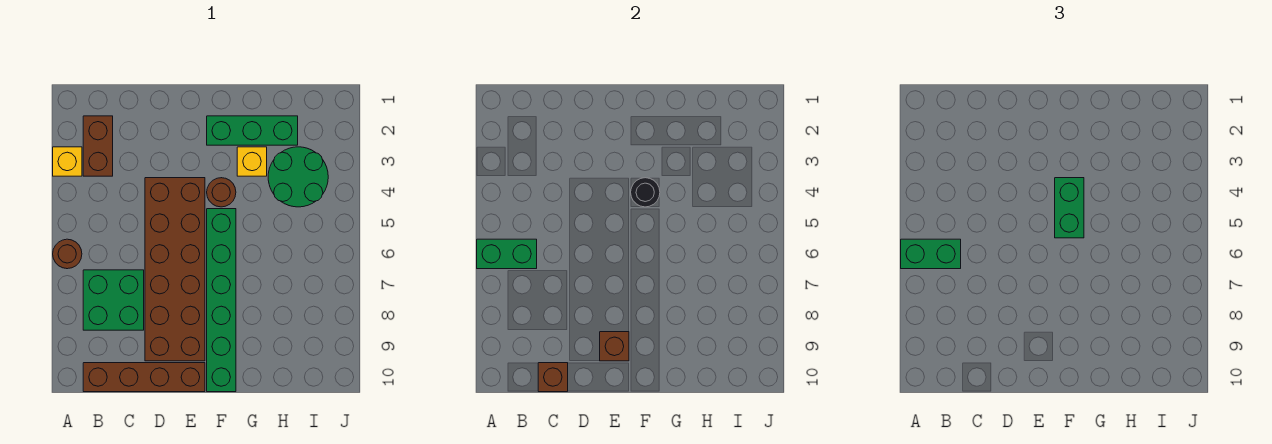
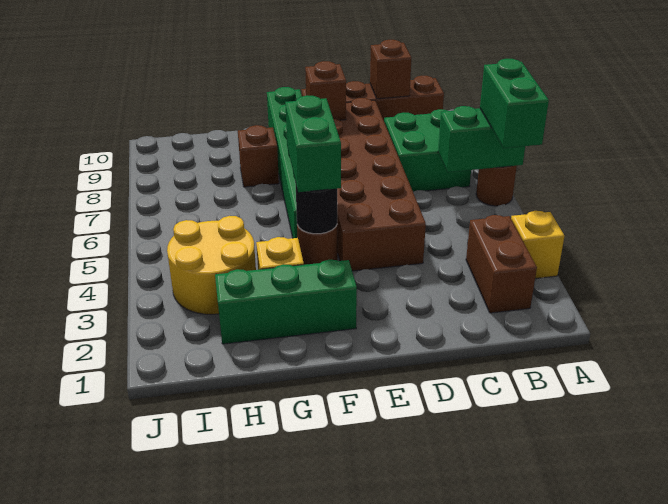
green 1x2 brick [901,239,961,269] -> green 1x2 brick turned to [480,59,549,148]
none -> brown 1x1 brick [238,125,279,187]
green 2x2 round brick [268,147,328,207] -> yellow 2x2 round brick [167,216,256,314]

